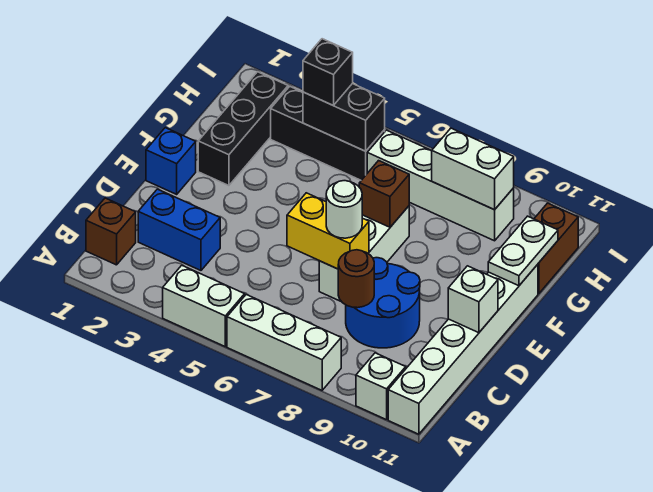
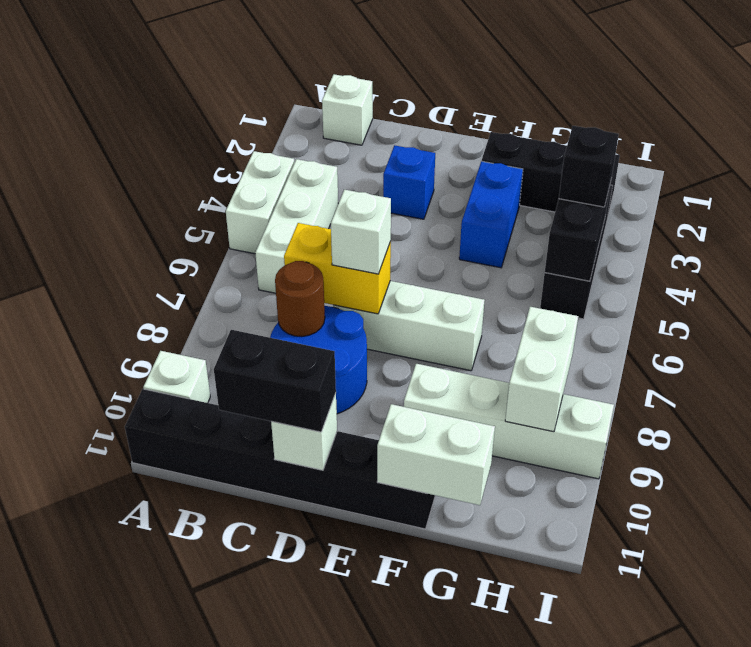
white 1x3 brick [227,295,341,390] -> white 1x3 brick moved to [255,159,338,293]
white 1x6 brick [388,264,538,434] -> black 1x6 brick [125,389,435,529]
brown 1x1 brick [86,198,136,265] -> white 1x1 brick [322,74,373,145]
blue 1x2 brick [138,189,220,270] -> blue 1x2 brick moved to [459,161,523,268]
none -> black 1x2 brick [214,330,336,432]
yellow 1x2 brick [287,193,369,269] -> yellow 1x2 brick turned to [284,223,391,314]
white 1x1 round brick [326,181,362,238] -> white 1x1 brick [331,190,391,274]
blue 1x1 brick [146,128,196,194] -> blue 1x1 brick moved to [383,145,435,219]
brown 1x1 brick [359,161,409,227] -> none
white 1x2 plate [488,216,558,286] -> white 1x2 brick [377,404,495,505]
brown 1x2 brick [534,203,578,293] -> none
white 1x4 brick [367,130,514,241] -> white 1x4 brick turned to [404,364,614,479]

